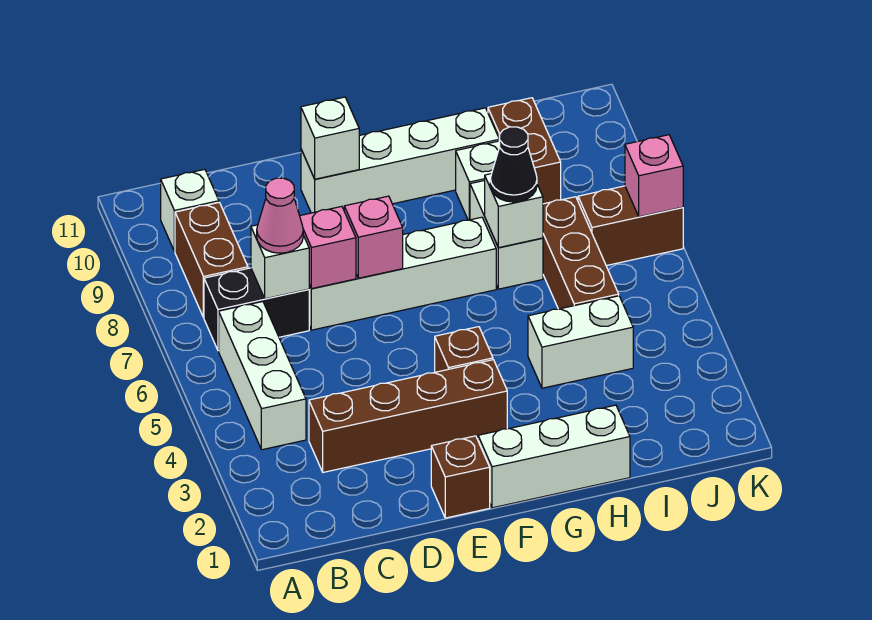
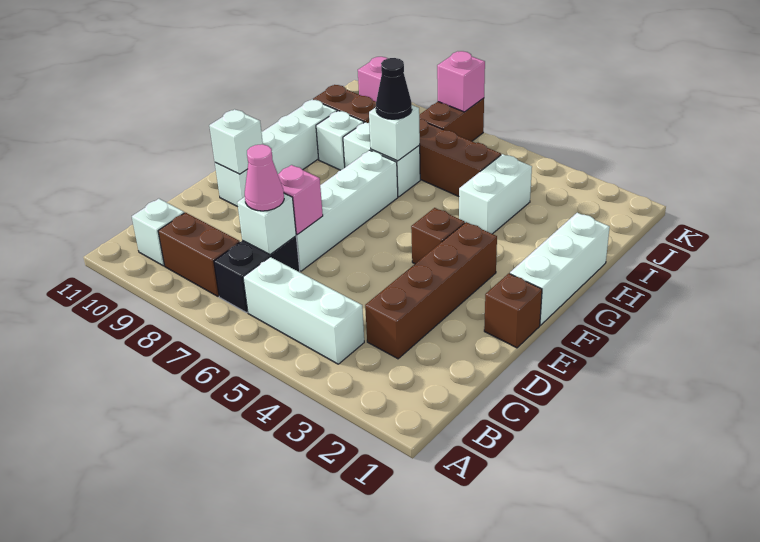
pink 1x1 brick [344,196,403,278] -> pink 1x1 brick moved to [358,57,387,102]

